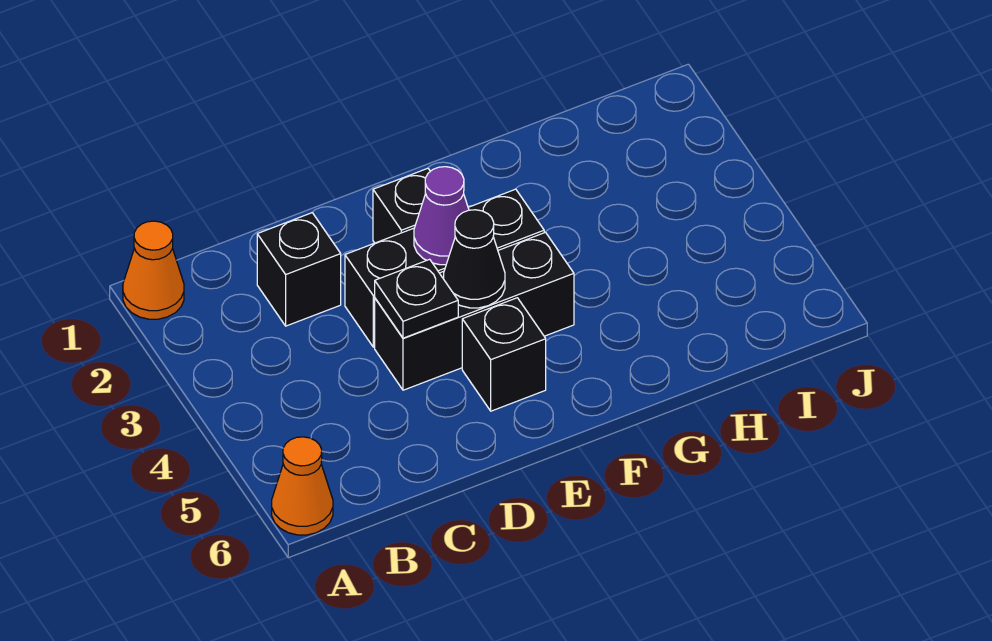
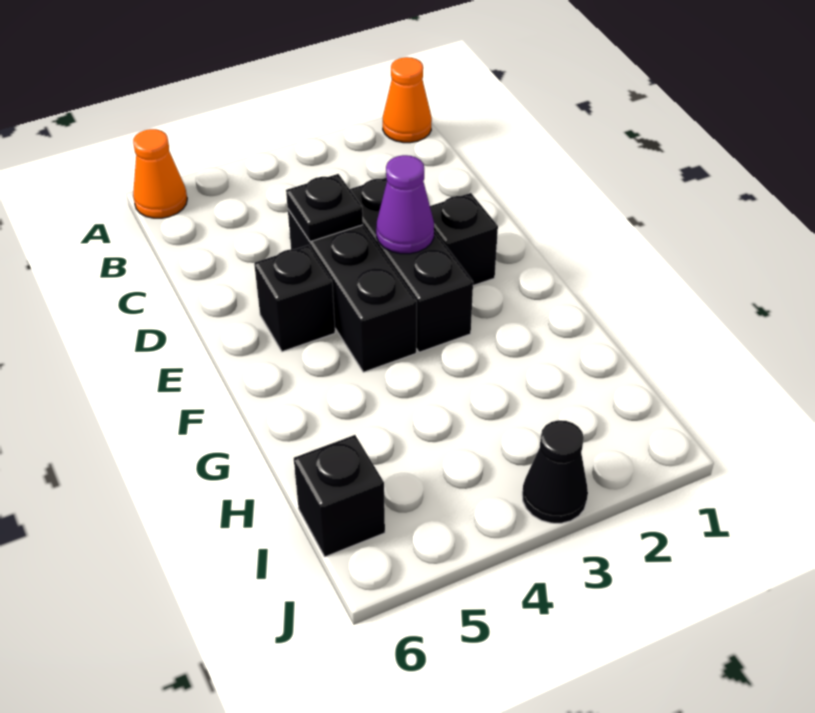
black 1x1 brick [257,213,341,326] -> black 1x1 brick moved to [294,435,385,557]
black 1x1 cone [444,210,505,308] -> black 1x1 cone moved to [522,420,588,523]

